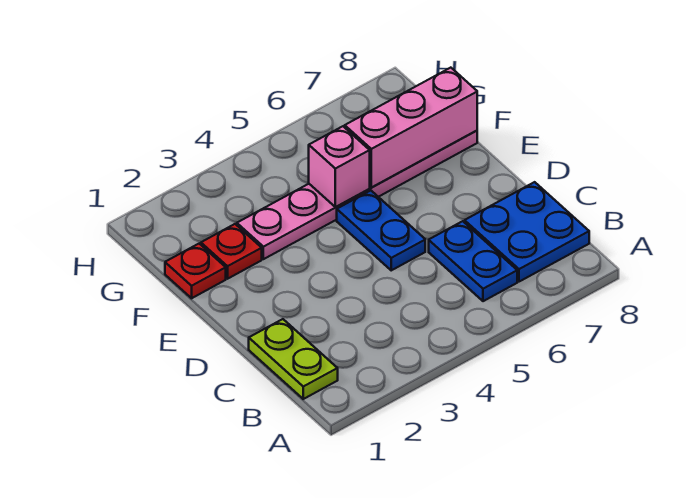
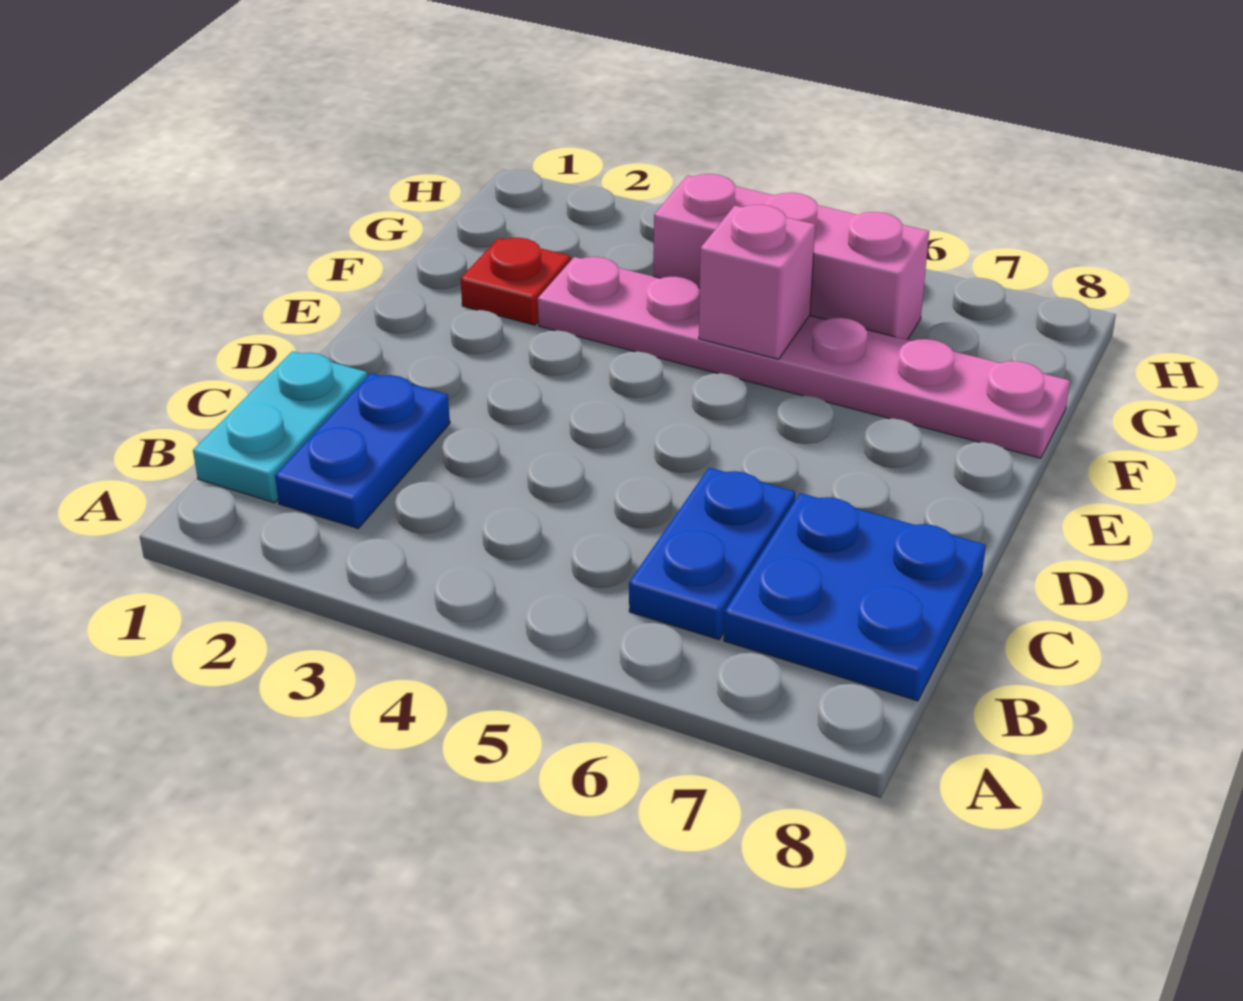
lime 1x2 plate [249,319,338,399] -> cyan 1x2 plate [193,351,368,503]
blue 1x2 plate [337,191,425,270] -> blue 1x2 plate moved to [275,373,450,528]
red 1x1 plate [165,244,226,298] -> none
pink 1x3 brick [345,68,477,187] -> pink 1x3 brick moved to [654,174,929,340]

